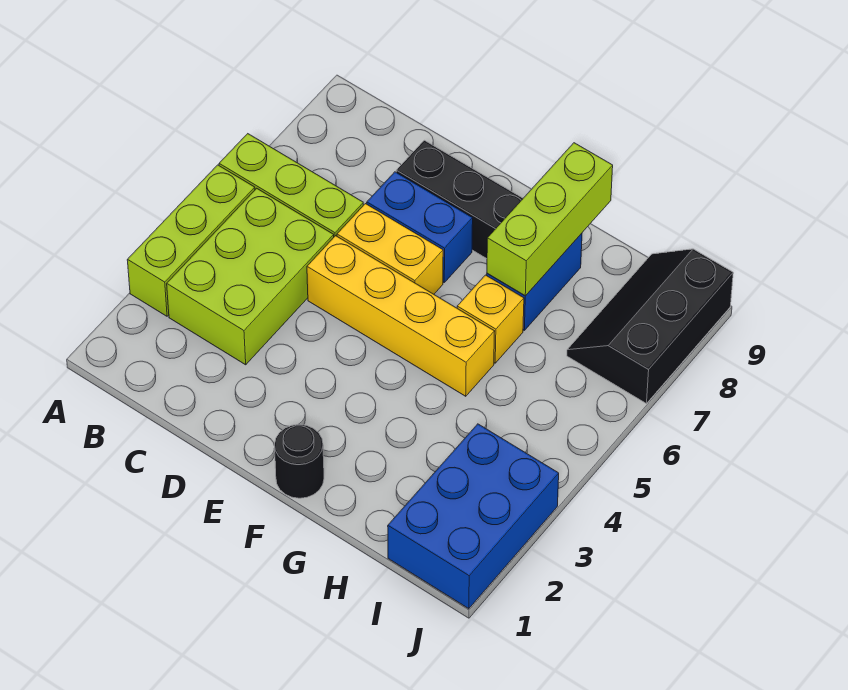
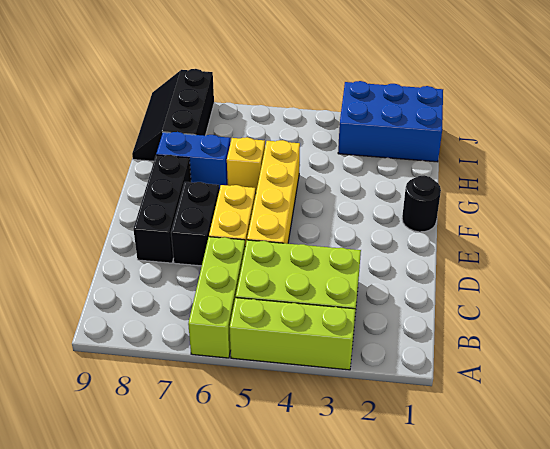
blue 1x2 brick [367,172,473,282] -> black 1x2 brick [171,182,219,266]
lime 1x3 brick [487,143,613,296] -> none
black 2x3 slope [567,249,733,404] -> black 2x3 slope turned to [132,69,214,161]

